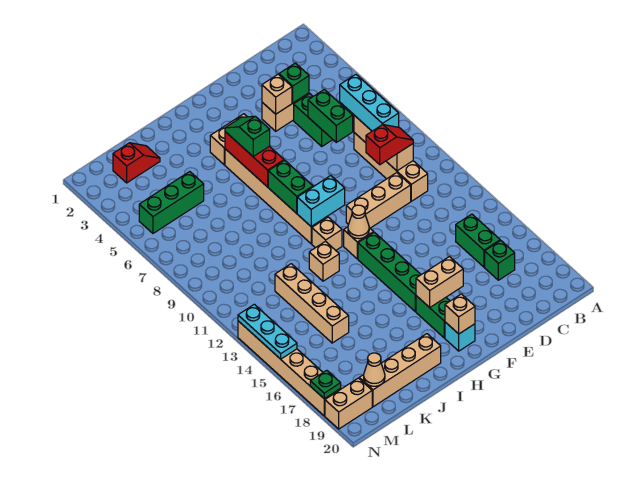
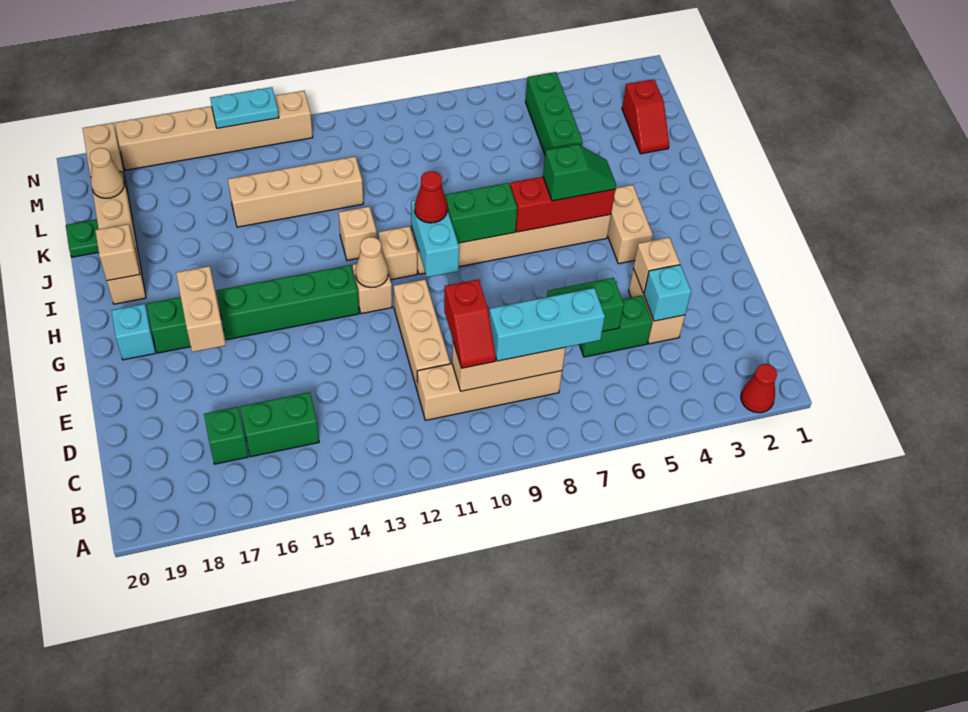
none -> red 1x1 cone [741,364,777,413]
green 1x1 brick [279,63,309,103] -> cyan 1x1 brick [644,265,691,321]
tan 1x1 brick [445,294,475,334] -> tan 1x1 brick moved to [95,224,140,281]
none -> red 1x1 cone [415,171,447,223]
cyan 1x3 plate [238,304,297,359] -> cyan 1x2 plate [210,87,279,128]
green 1x1 plate [310,370,341,399] -> green 1x1 plate moved to [66,219,99,257]

